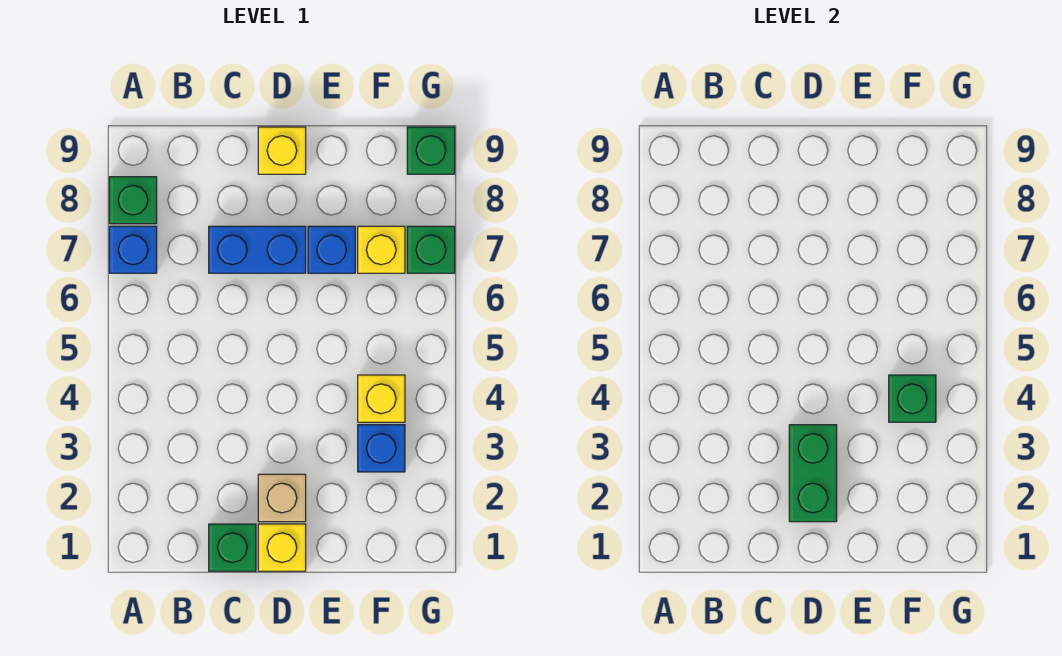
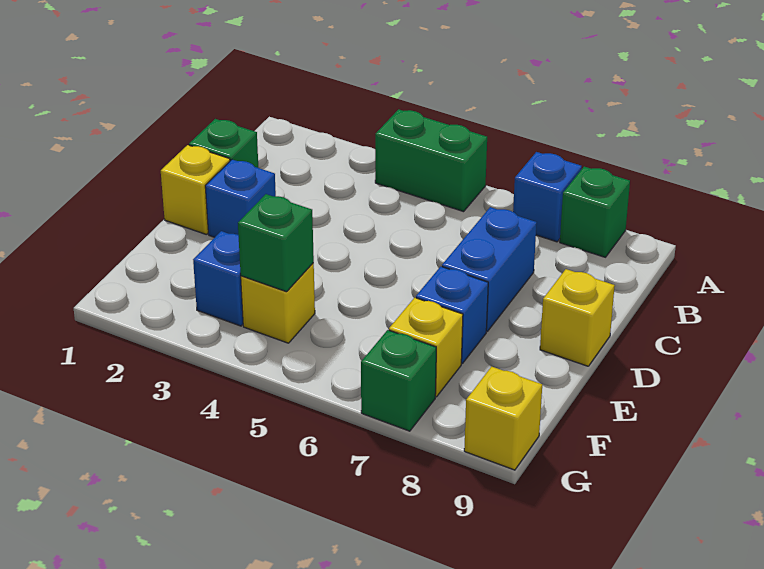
tan 1x1 brick [258,474,306,522] -> blue 1x1 brick [205,160,276,237]
green 1x2 brick [789,425,837,522] -> green 1x2 brick moved to [375,109,487,212]
green 1x1 brick [407,127,455,174] -> yellow 1x1 brick [464,366,542,470]

